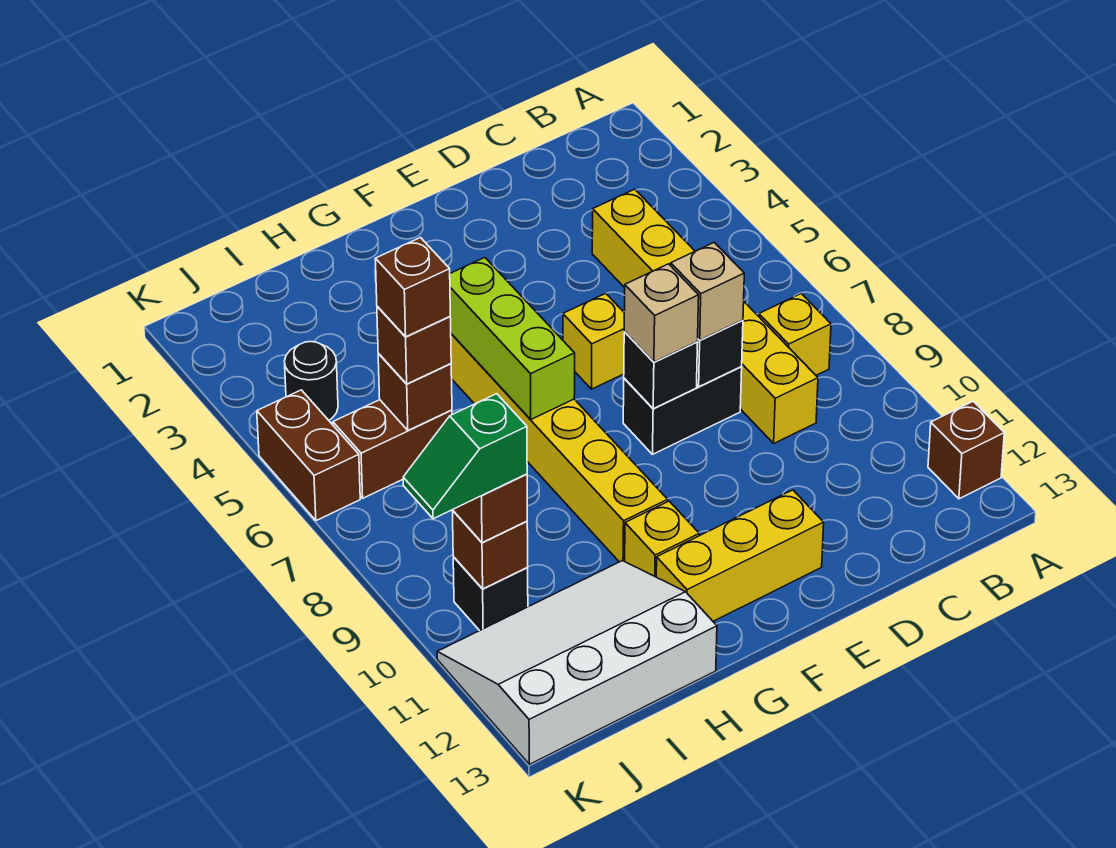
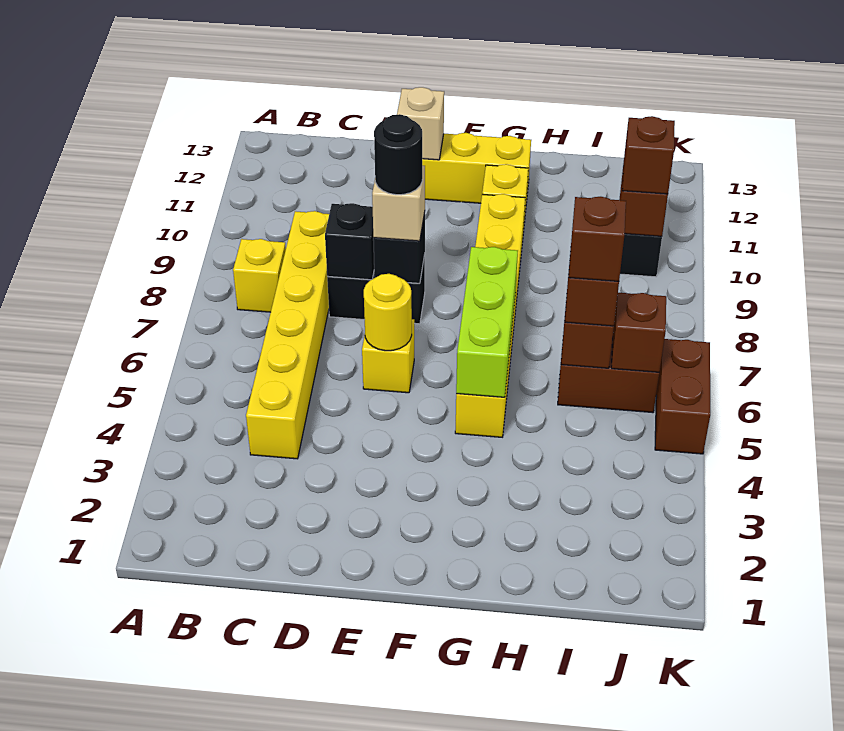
brown 1x1 brick [928,401,1004,499] -> brown 1x1 brick moved to [611,293,666,372]
tan 1x1 brick [671,242,744,340] -> tan 1x1 brick moved to [397,87,444,160]
none -> yellow 1x1 round brick [364,274,412,351]
white 3x4 slope [437,561,717,764] -> none
black 1x1 round brick [285,342,338,420] -> black 1x1 round brick moved to [374,114,422,195]
green 1x2 slope [403,394,527,519] -> none

